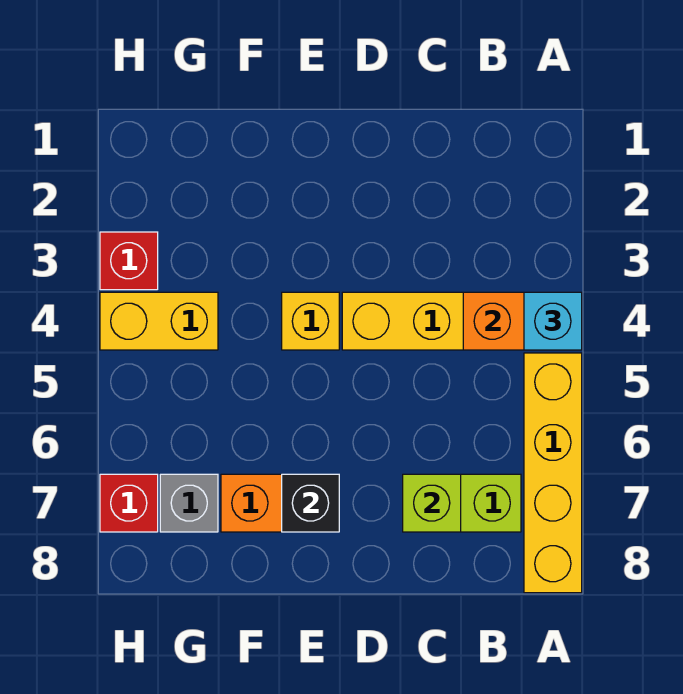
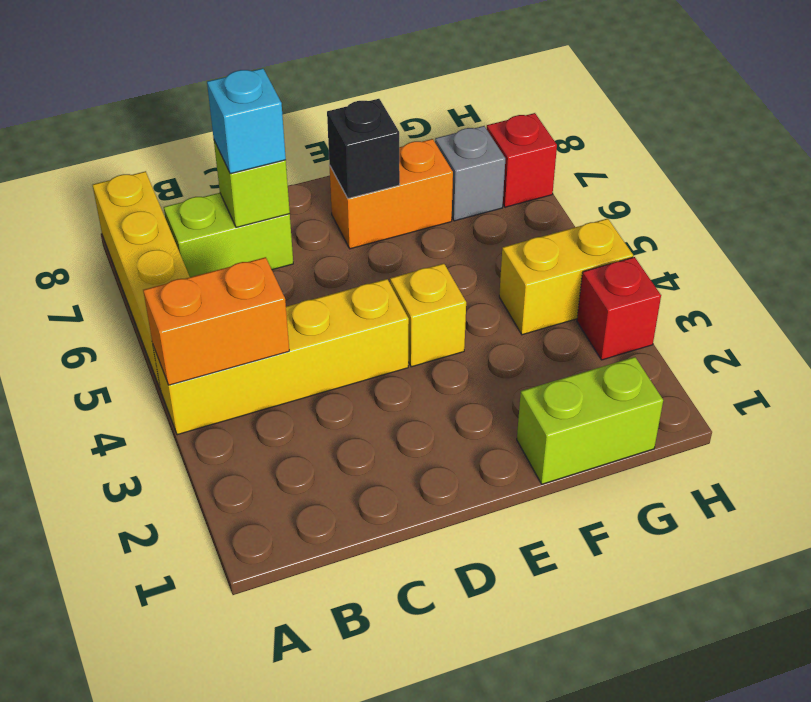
cyan 1x1 brick [524,292,582,350] -> cyan 1x1 brick moved to [207,68,286,174]
none -> lime 1x2 brick [517,357,663,484]

